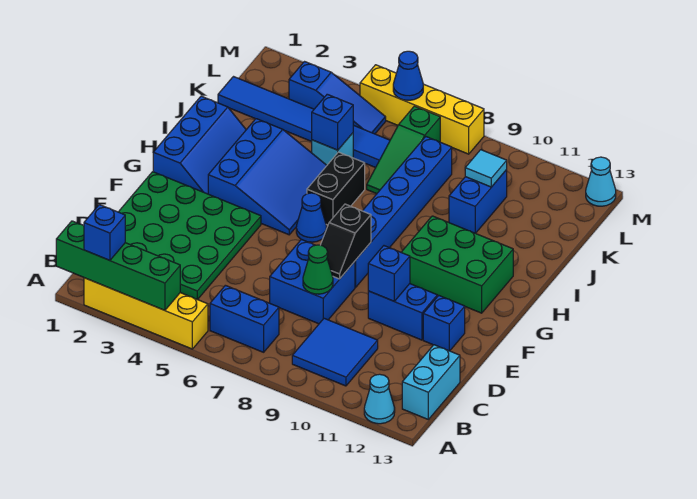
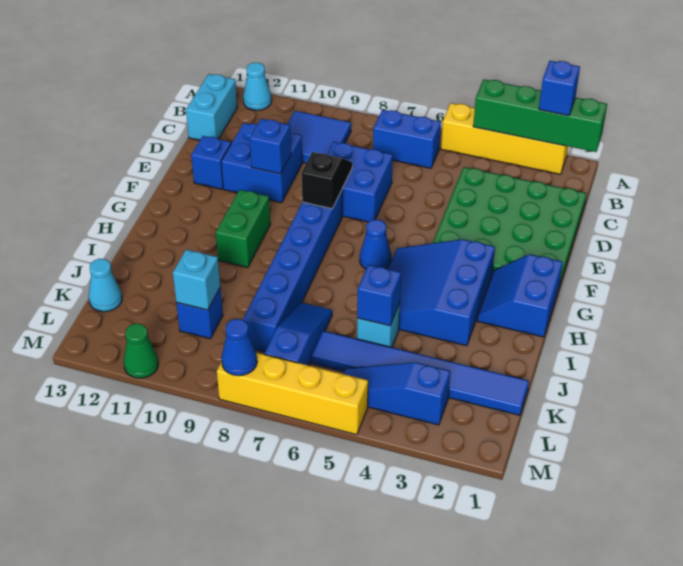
green 1x1 cone [303,245,333,294] -> green 1x1 cone moved to [124,324,158,378]
blue 1x2 brick [368,284,437,340] -> blue 2x2 brick [221,123,302,203]
blue 2x3 slope [153,96,246,194] -> blue 2x2 slope [477,254,563,337]
green 2x3 brick [401,216,513,313] -> green 1x2 brick [216,190,270,268]
black 1x2 brick [307,152,365,225] -> none
green 1x3 slope [367,106,440,194] -> blue 1x3 slope [265,302,332,366]
blue 1x2 brick [449,170,507,233] -> blue 1x1 brick [176,288,223,339]
cyan 1x1 tile [465,150,507,187] -> cyan 1x1 brick [173,250,220,310]
blue 1x1 cone [393,51,423,100] -> blue 1x1 cone moved to [221,319,257,376]
cyan 1x1 cone [586,157,616,206] -> cyan 1x1 cone moved to [89,259,122,312]

